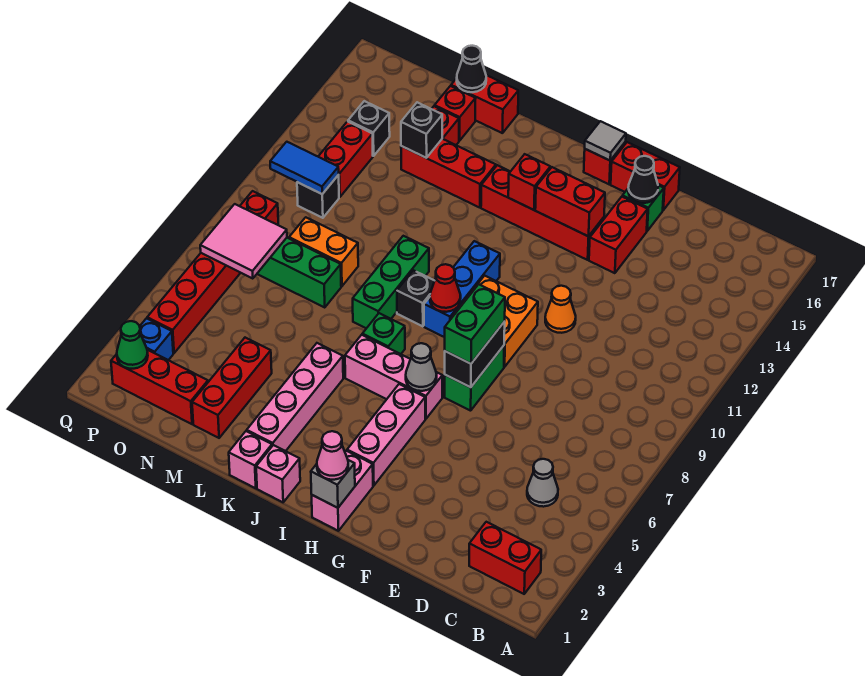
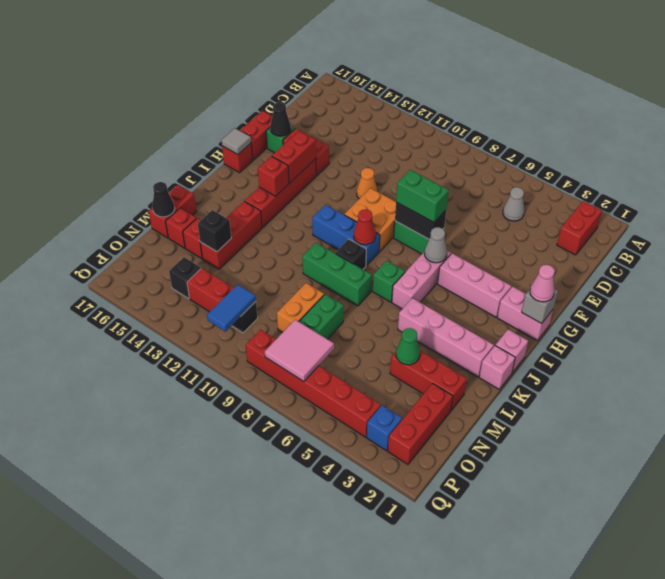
green 1x1 cone [117,321,148,369] -> green 1x1 cone moved to [396,328,420,365]

